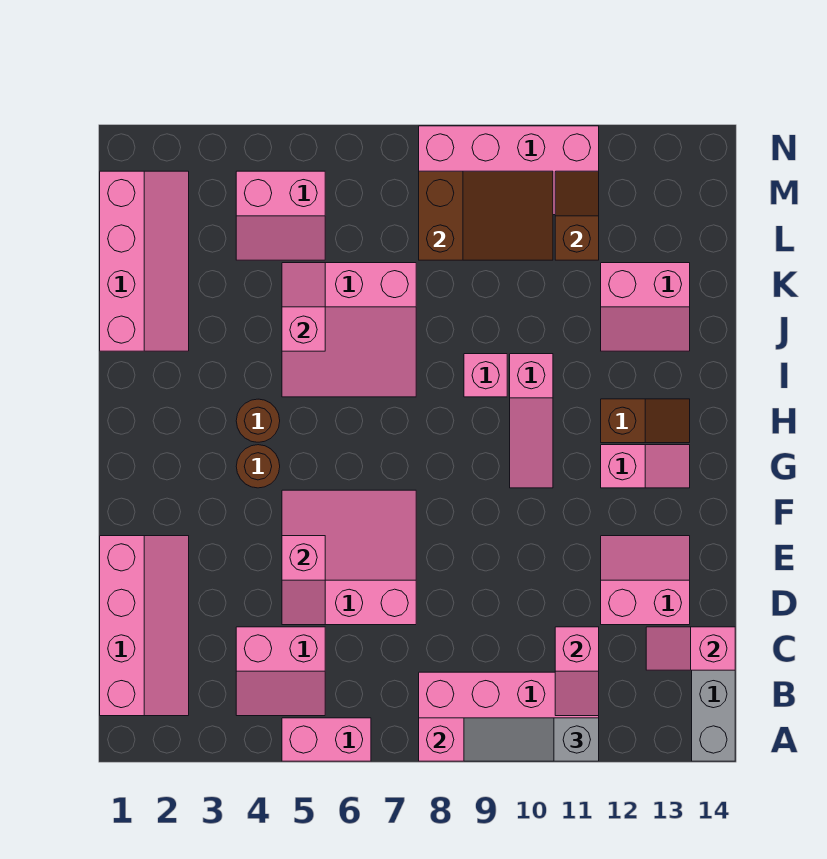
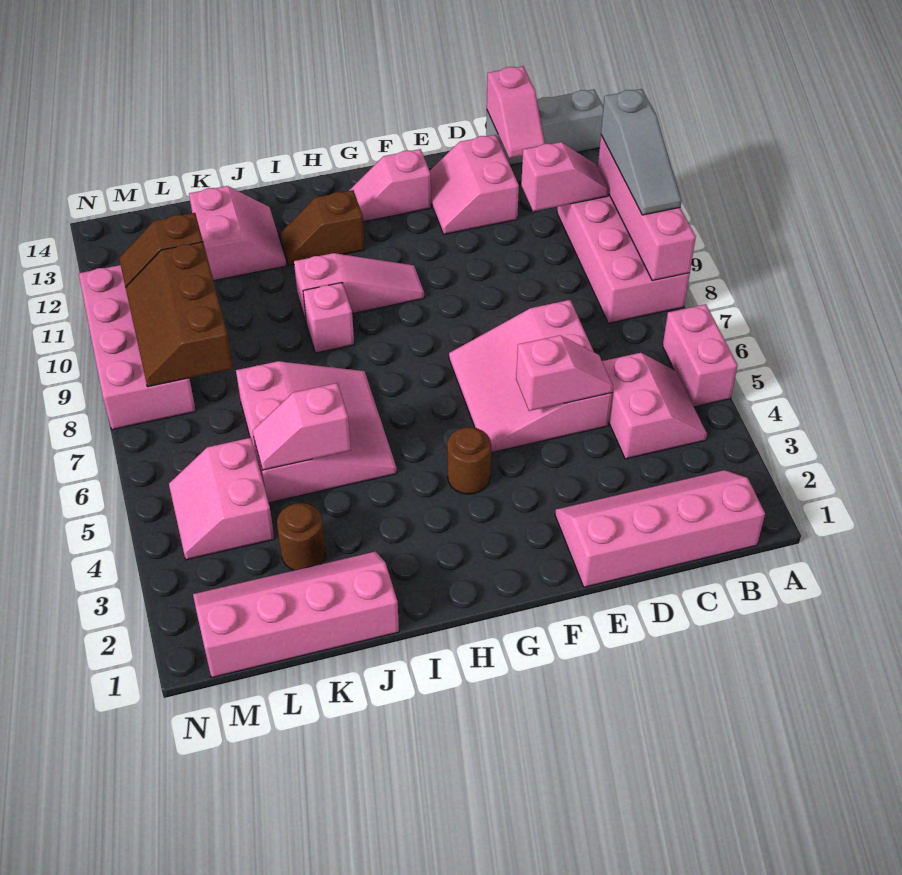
pink 1x2 slope [601,445,690,488] -> pink 1x2 slope turned to [349,149,431,222]
brown 1x1 round brick [236,399,280,442] -> brown 1x1 round brick moved to [277,503,326,570]
brown 1x2 slope [601,399,690,443] -> brown 1x2 slope turned to [280,190,365,265]
pink 2x2 slope [236,171,325,260] -> pink 2x2 slope turned to [169,438,275,560]
brown 2x3 slope [419,171,553,260] -> brown 2x3 slope turned to [126,242,233,387]

